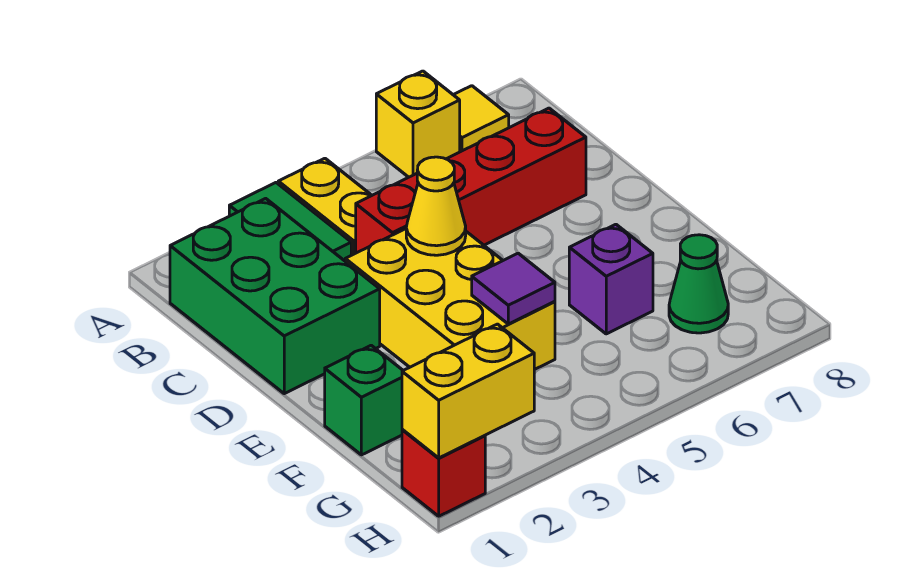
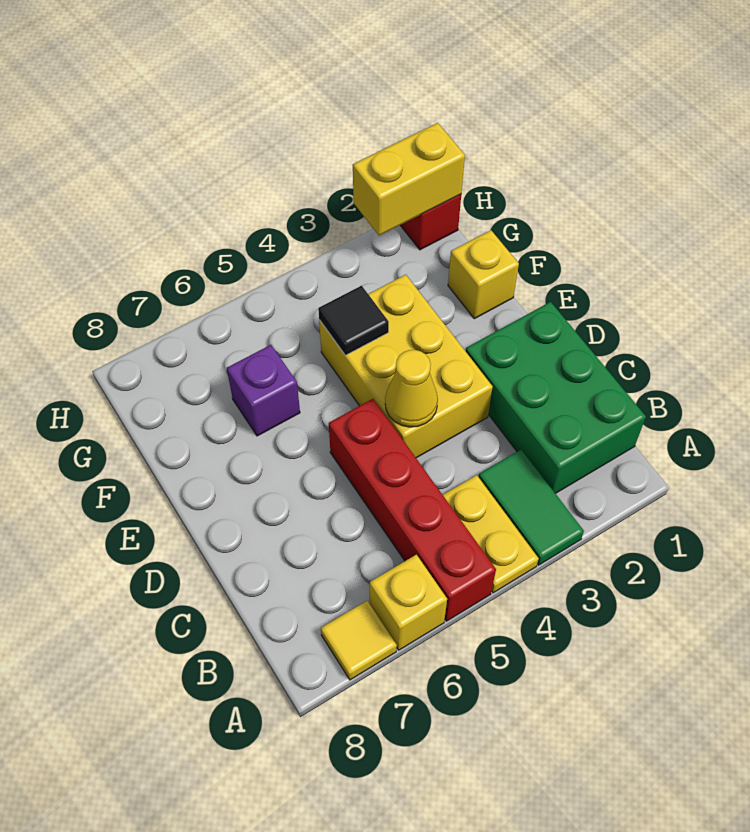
red 1x4 brick [356,108,586,253] -> red 1x4 brick turned to [329,399,496,621]
green 1x1 brick [325,345,403,455] -> yellow 1x1 brick [448,230,519,319]
purple 1x1 tile [472,253,555,324] -> black 1x1 tile [318,285,389,355]
green 1x1 cone [669,235,728,333] -> none

